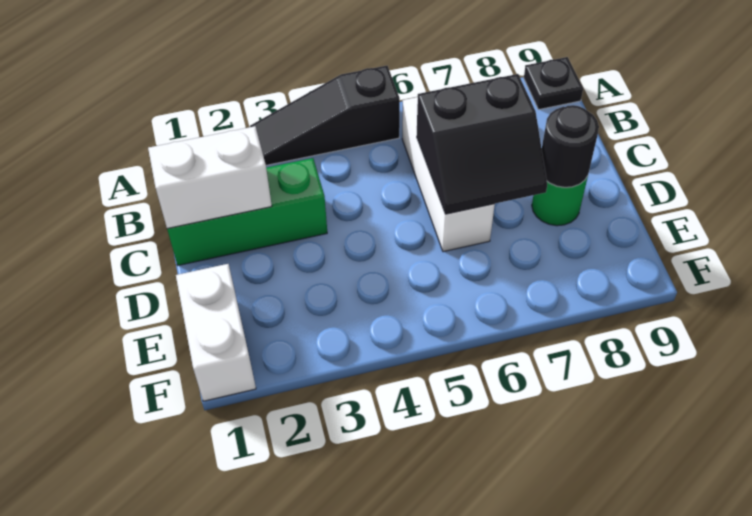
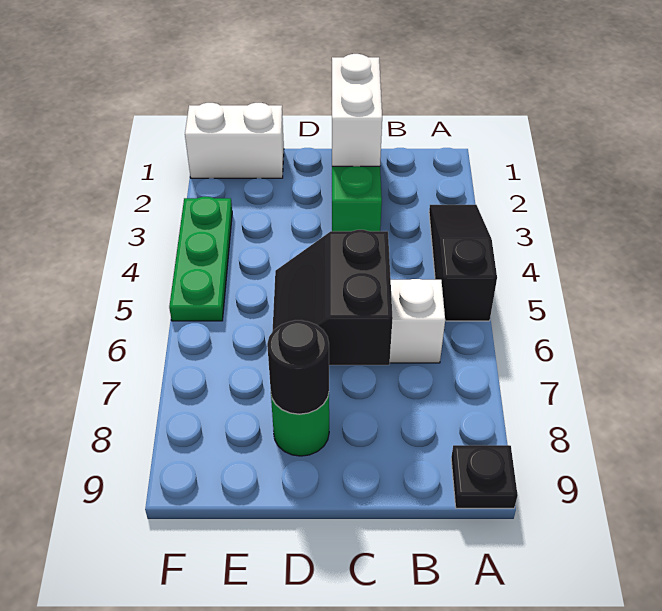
none -> green 1x3 plate [169,197,232,321]

